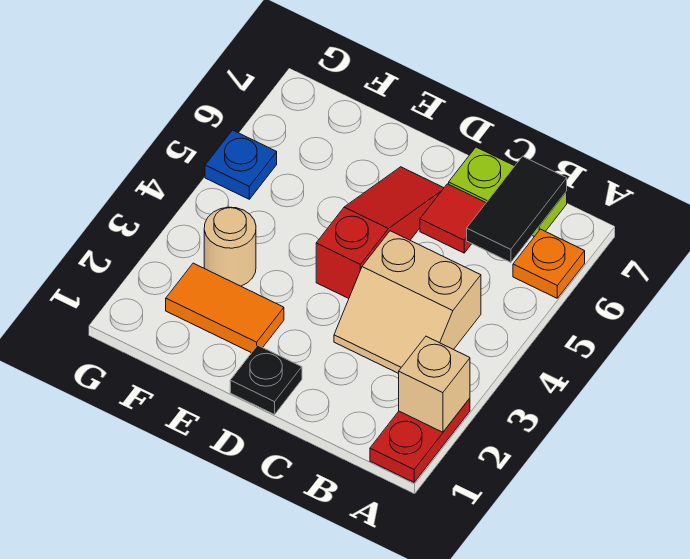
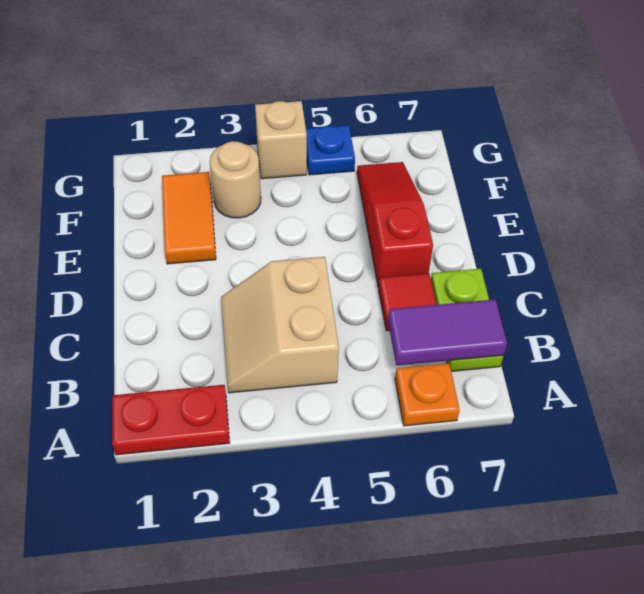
tan 1x1 brick [399,336,470,432] -> tan 1x1 brick moved to [255,101,307,179]
black 1x2 tile [467,156,567,262] -> purple 1x2 tile [388,300,507,365]
black 1x1 plate [230,345,302,415] -> none
red 1x3 slope [316,167,444,298] -> red 1x3 slope turned to [357,162,433,287]

